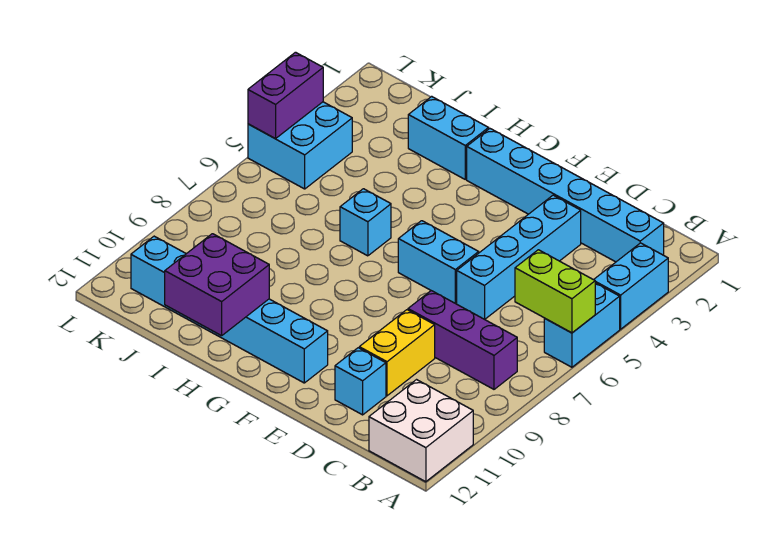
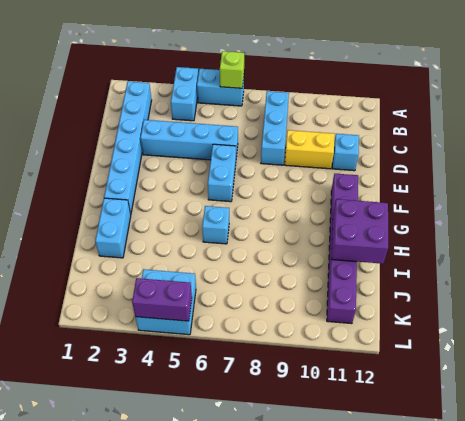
cyan 1x2 brick [594,243,668,329] -> cyan 1x2 brick turned to [171,67,199,121]
lime 1x2 brick [515,250,595,333] -> lime 1x1 brick [220,51,244,88]
white 2x2 brick [369,380,473,482] -> none
purple 1x3 brick [408,291,517,389] -> cyan 1x3 brick [261,91,289,165]
cyan 1x6 brick [131,236,328,383] -> purple 1x6 brick [327,174,358,324]

